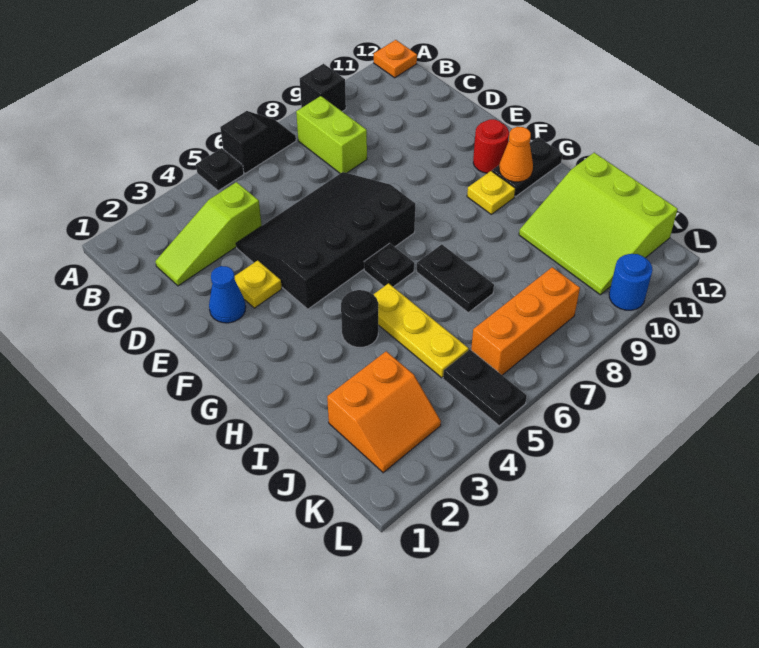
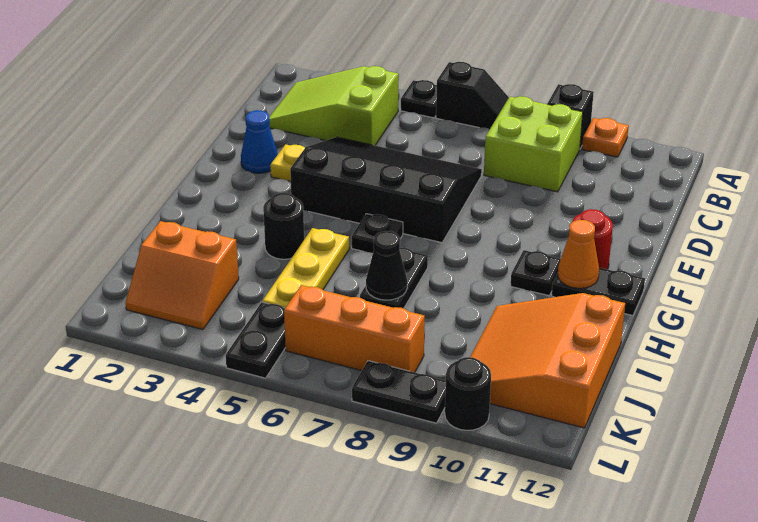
orange 1x1 plate [374,40,417,78] -> orange 1x1 plate moved to [582,118,629,157]
lime 1x2 brick [296,96,367,173] -> lime 2x2 brick [484,96,583,192]
lime 1x3 slope [155,182,262,286] -> lime 2x3 slope [269,66,399,145]
yellow 1x1 plate [467,171,515,214] -> black 1x1 plate [511,250,561,296]
none -> black 1x1 cone [366,231,407,300]
lime 3x3 slope [519,153,678,295] -> orange 3x3 slope [470,293,625,428]
none -> black 1x2 plate [352,361,446,423]
blue 1x1 round brick [609,254,653,310] -> black 1x1 round brick [445,357,491,430]

